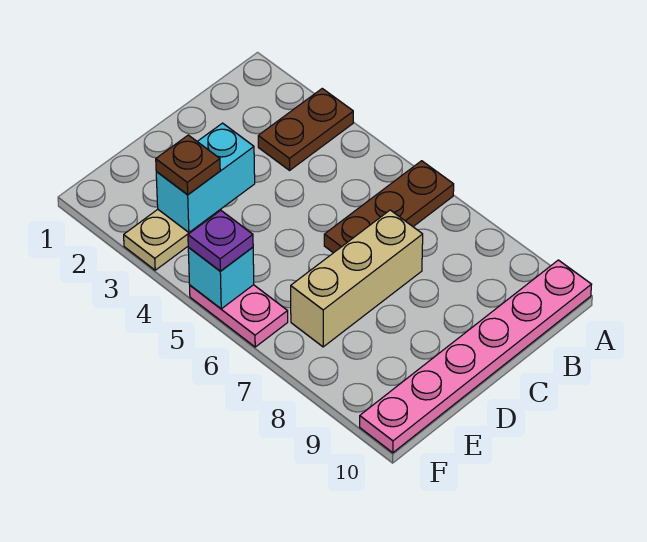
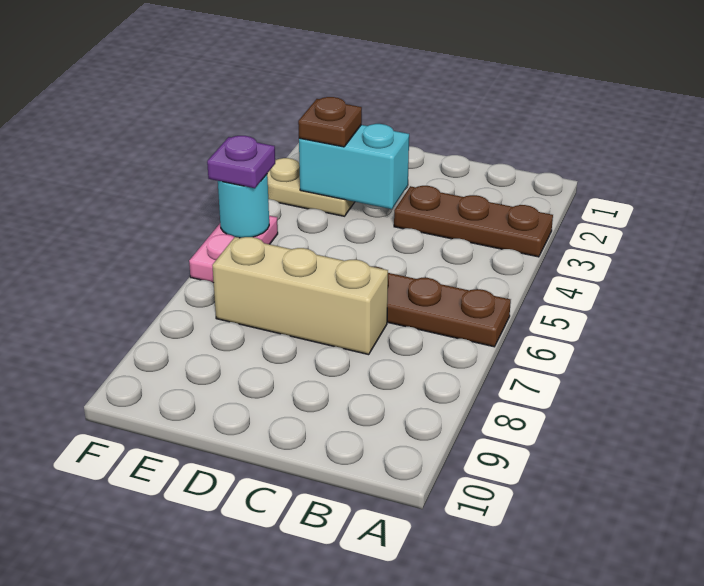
brown 1x2 plate [258,89,353,170] -> brown 1x3 plate [394,186,553,257]
pink 1x6 plate [360,260,592,453] -> none
cyan 1x1 brick [188,247,254,309] -> cyan 1x1 round brick [218,174,269,238]

